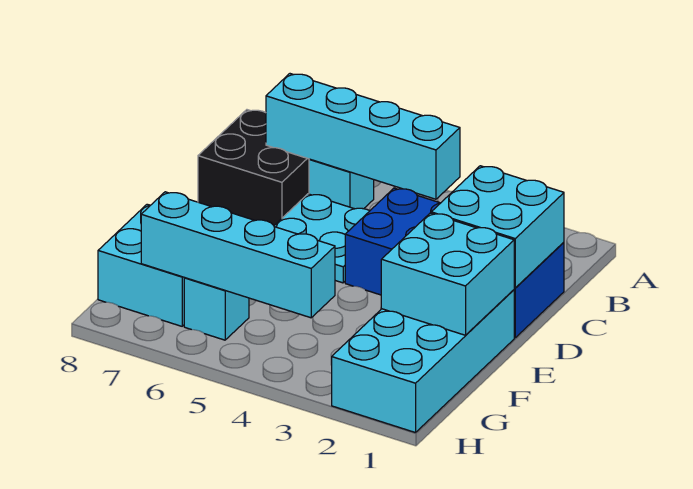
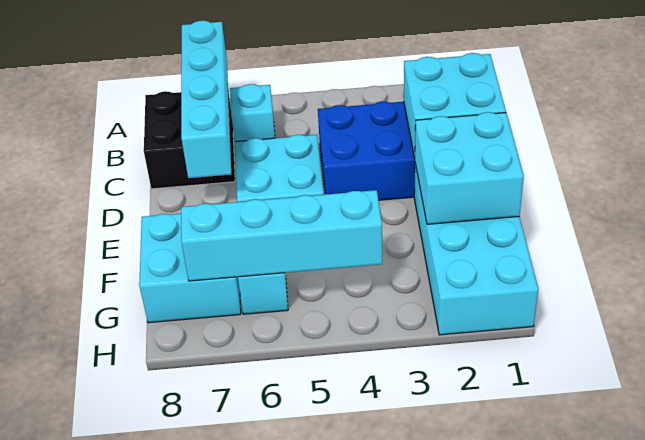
cyan 1x4 brick [266,74,460,199] -> cyan 1x4 brick turned to [181,21,231,178]

